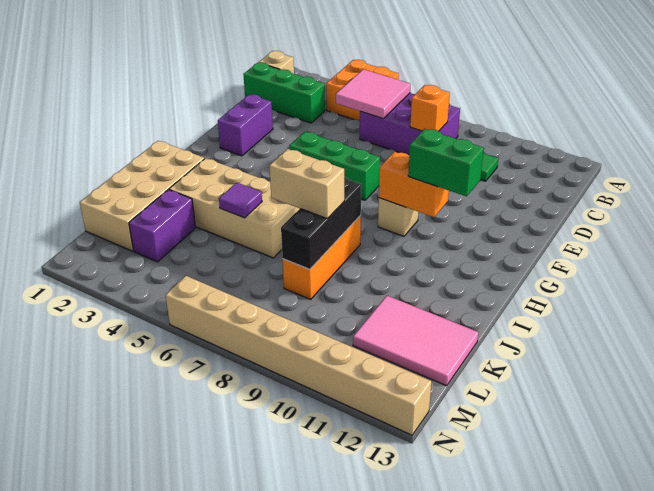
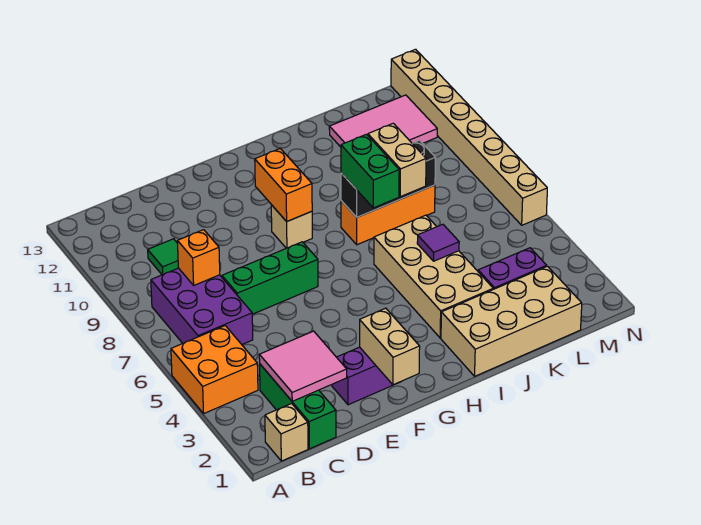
pink 2x2 tile [336,69,410,119] -> pink 2x2 tile moved to [259,331,347,401]
none -> tan 1x2 brick [360,308,420,385]
green 1x3 brick [290,132,380,200] -> green 1x3 brick turned to [222,242,318,314]
green 1x2 brick [408,129,484,196] -> green 1x2 brick moved to [341,134,399,208]
pink 2x3 tile [353,296,478,386] -> pink 2x3 tile turned to [329,95,437,147]

